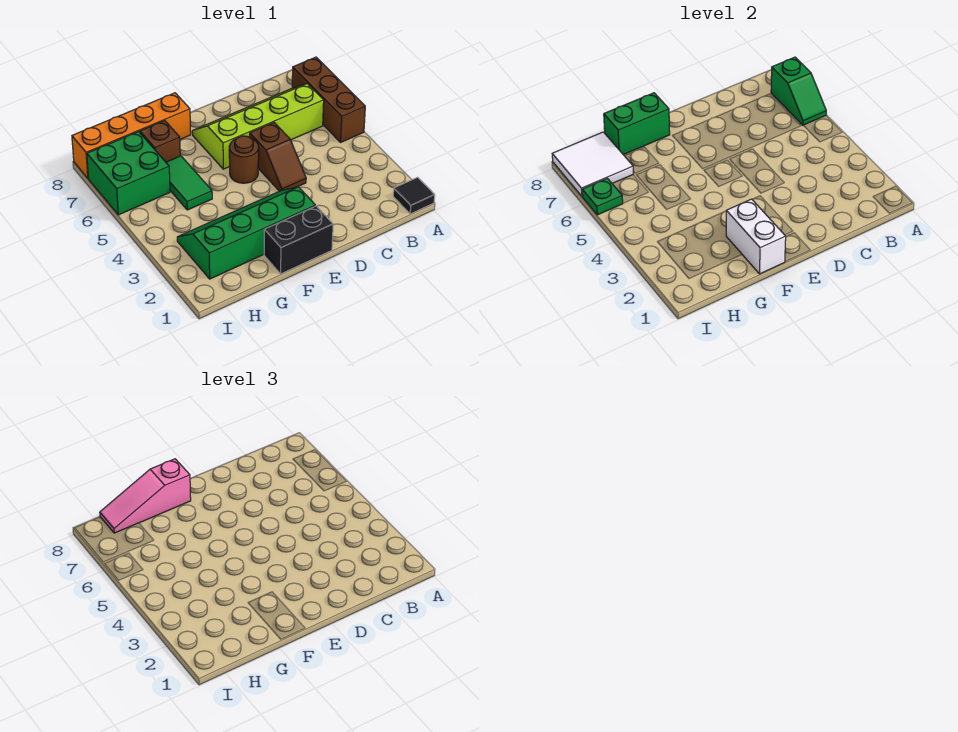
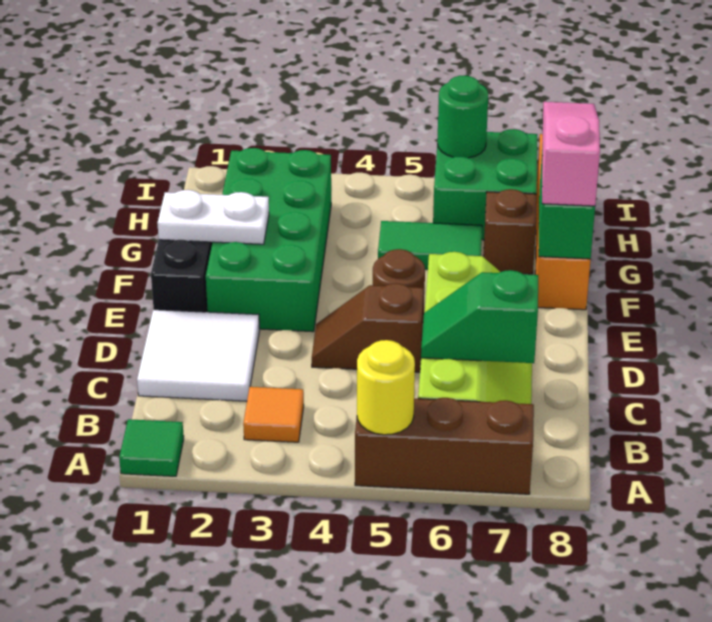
black 1x1 tile [393,177,435,214] -> green 1x1 tile [119,419,184,476]
none -> yellow 1x1 round brick [357,340,415,435]
green 1x2 slope [771,57,826,125] -> green 1x2 slope moved to [421,270,538,363]
none -> orange 1x1 tile [243,387,304,442]
green 2x4 slope [177,187,315,279] -> green 2x4 brick [206,148,331,332]
white 1x2 brick [726,199,786,274] -> white 1x2 plate [157,190,269,244]
white 2x2 tile [552,132,633,196] -> white 2x2 tile moved to [137,310,260,401]
green 1x1 plate [582,178,623,215] -> green 1x1 round brick [437,76,488,158]

